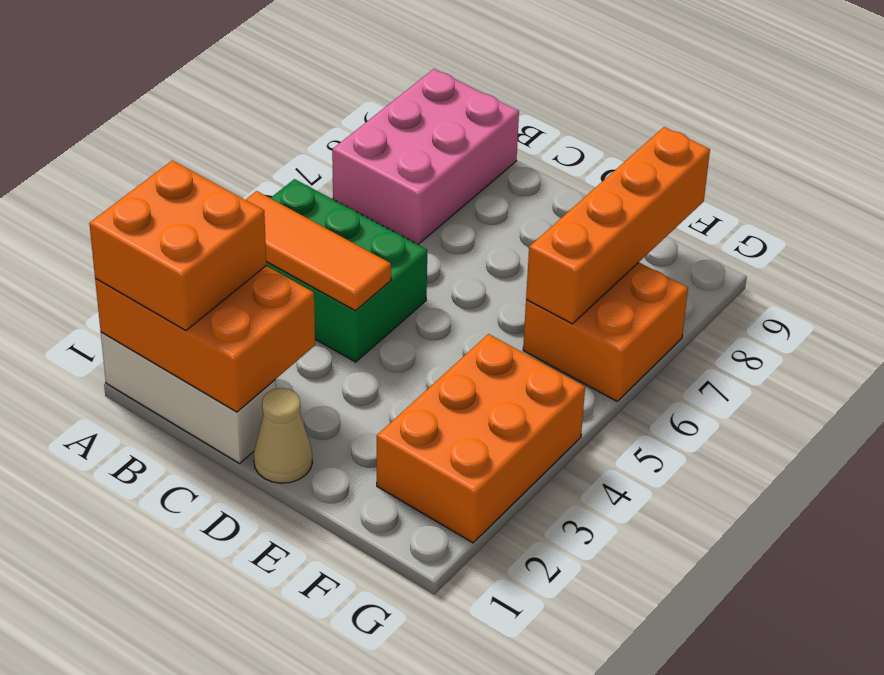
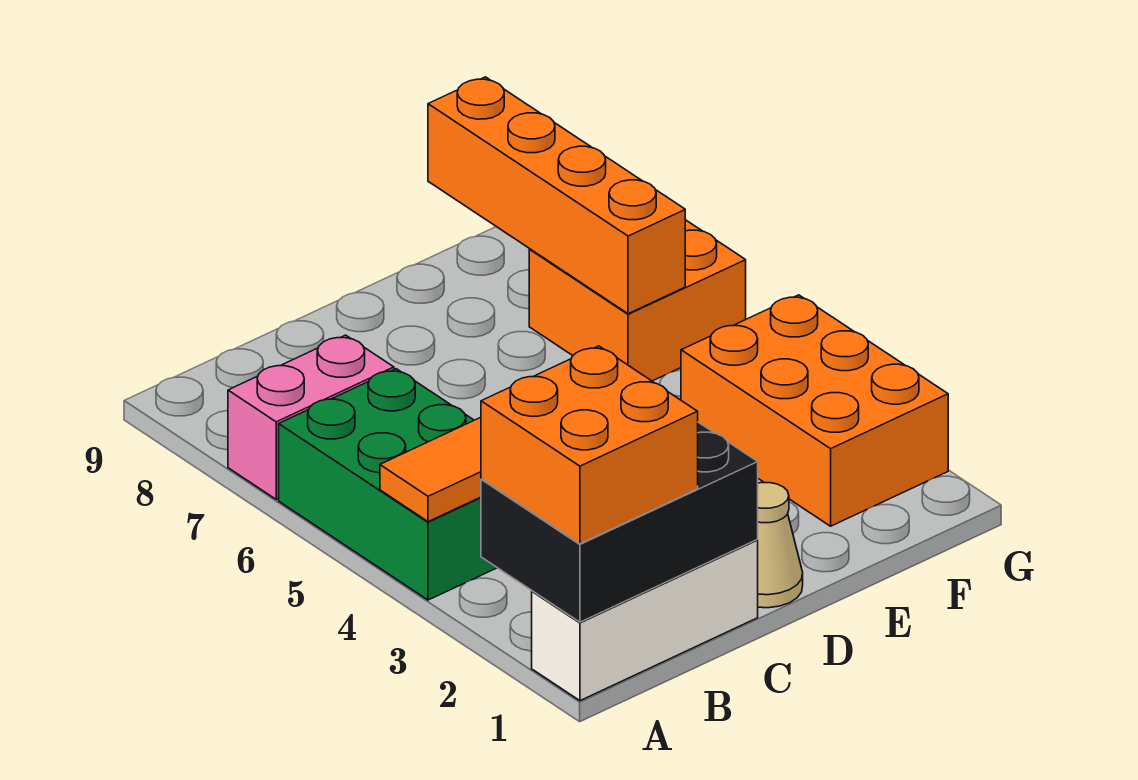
orange 2x3 brick [95,266,315,412] -> black 2x3 brick [481,422,758,622]
green 2x3 brick [266,179,427,362] -> green 2x3 brick turned to [279,369,497,600]
pink 2x3 brick [332,69,519,244] -> pink 1x2 brick [228,335,394,499]

